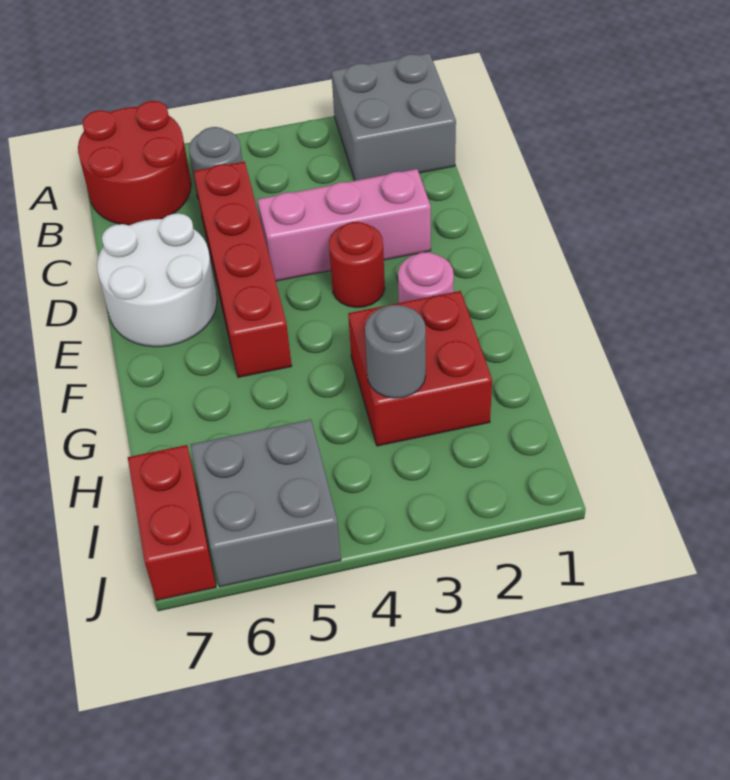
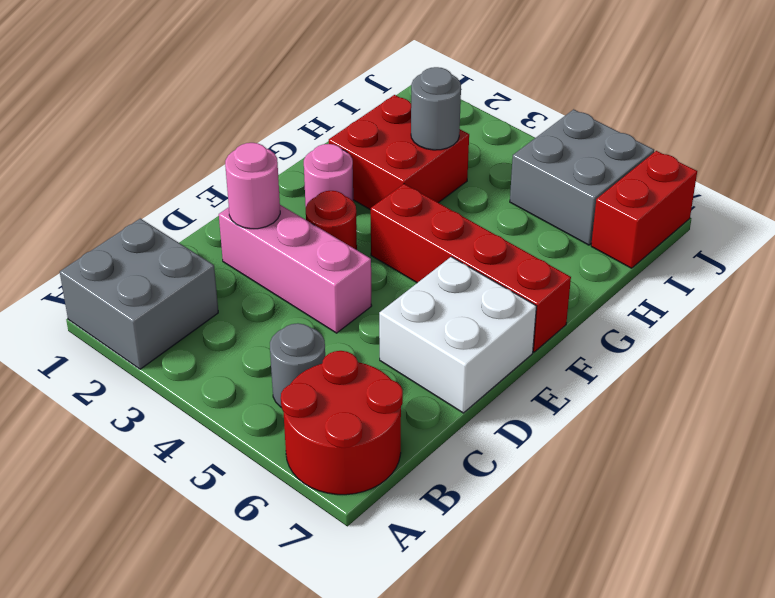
red 1x4 brick [194,161,292,377] -> red 1x4 brick turned to [371,184,571,352]
none -> pink 1x1 round brick [225,143,280,229]
white 2x2 round brick [97,213,217,347] -> white 2x2 brick [379,257,537,413]

